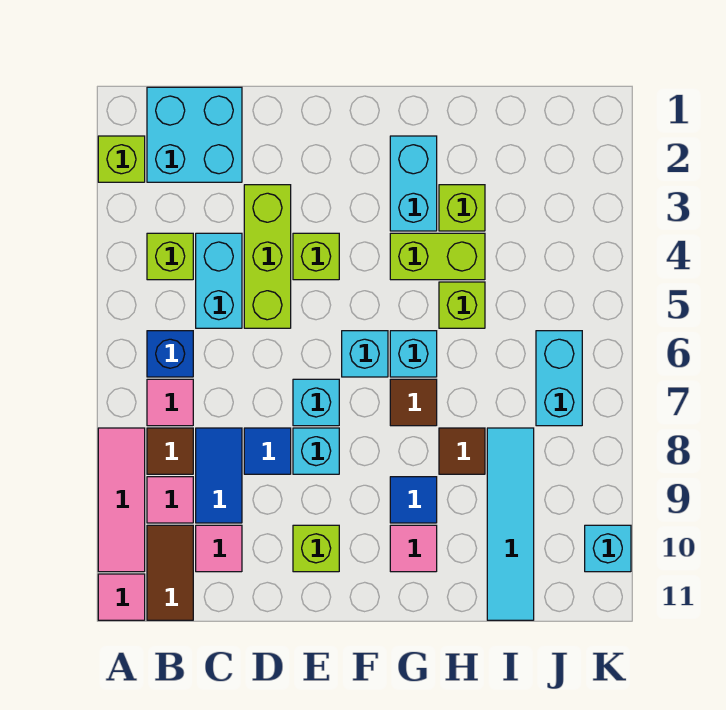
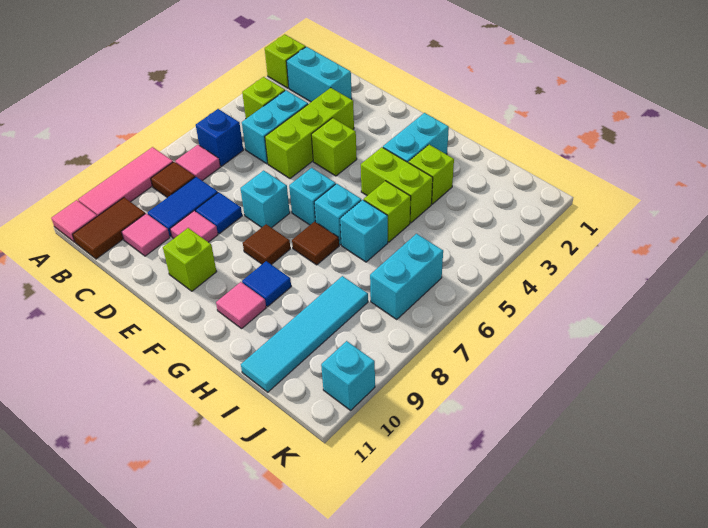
cyan 2x2 brick [147,87,242,182] -> cyan 1x2 brick [286,47,352,102]
pink 1x1 tile [147,477,193,523] -> pink 1x1 tile moved to [170,211,218,242]
cyan 1x1 brick [293,428,339,474] -> cyan 1x1 brick moved to [340,200,388,262]
brown 1x1 tile [439,428,485,474] -> brown 1x1 tile moved to [243,224,290,265]

